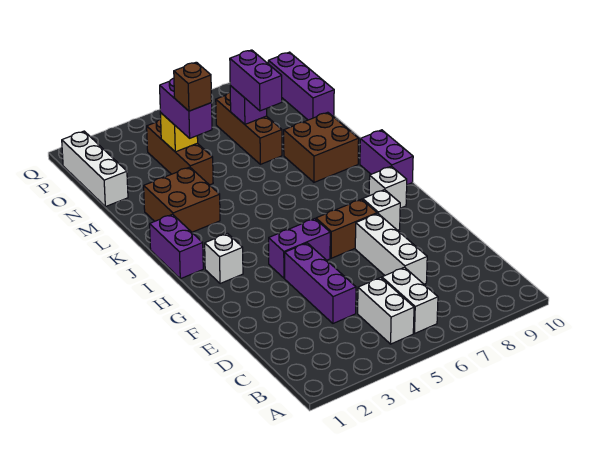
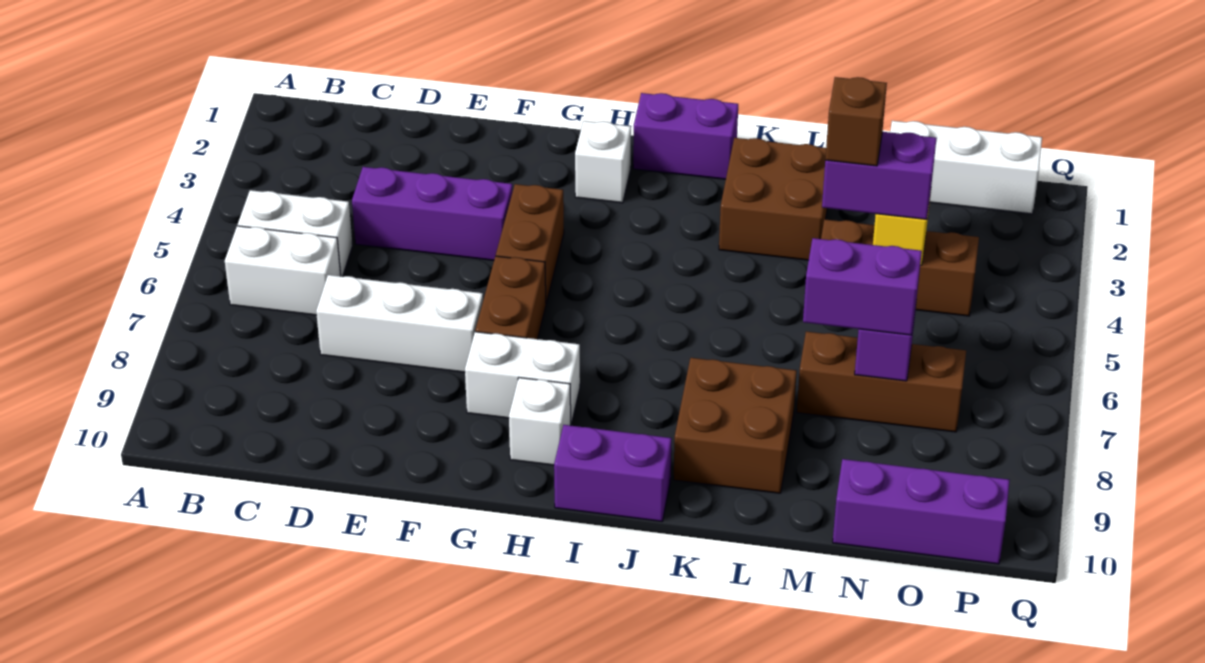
purple 1x2 brick [269,219,330,278] -> brown 1x2 brick [496,184,564,303]
white 1x1 brick [363,190,400,230] -> white 1x2 brick [465,332,580,424]

